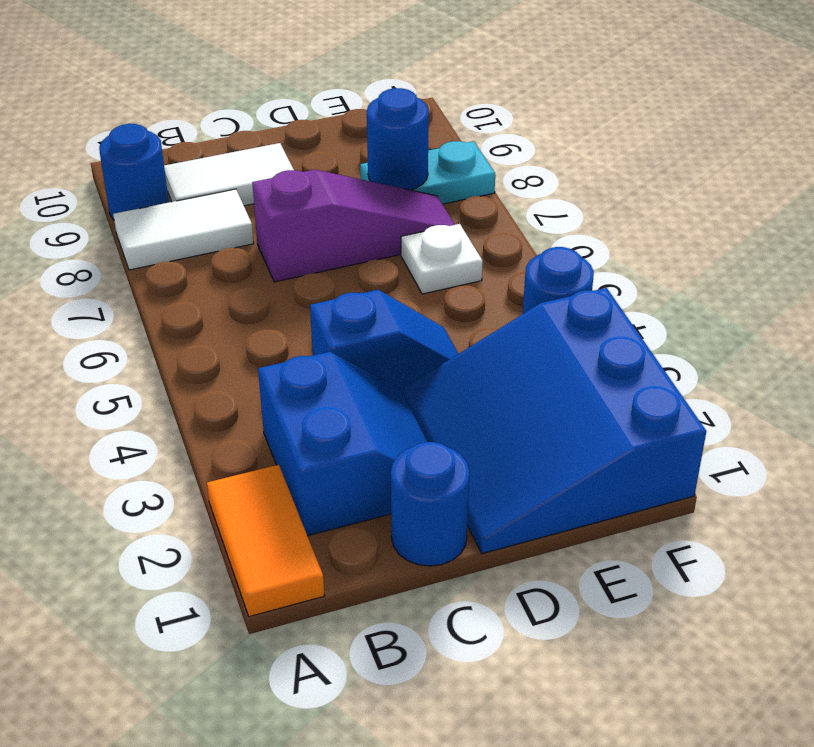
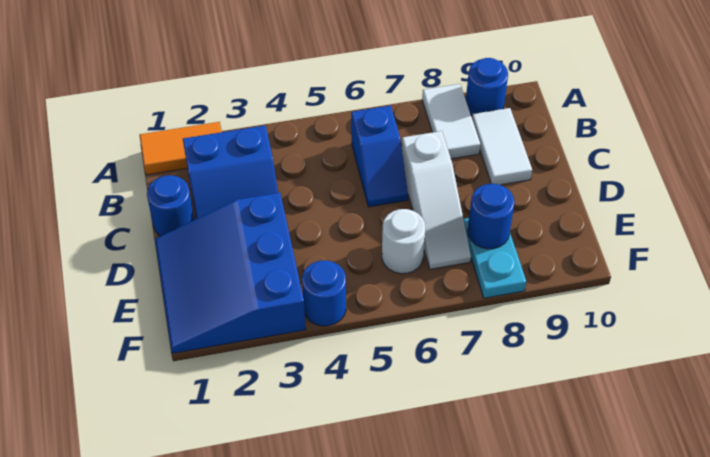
blue 1x2 slope [310,290,458,394] -> blue 1x2 slope moved to [351,106,408,207]
purple 1x3 slope [252,170,455,282] -> white 1x3 slope [402,131,471,269]
blue 3x3 slope [404,288,706,554] -> blue 3x3 slope turned to [155,193,306,353]
white 1x1 plate [401,224,483,294] -> white 1x1 round brick [382,209,425,274]

